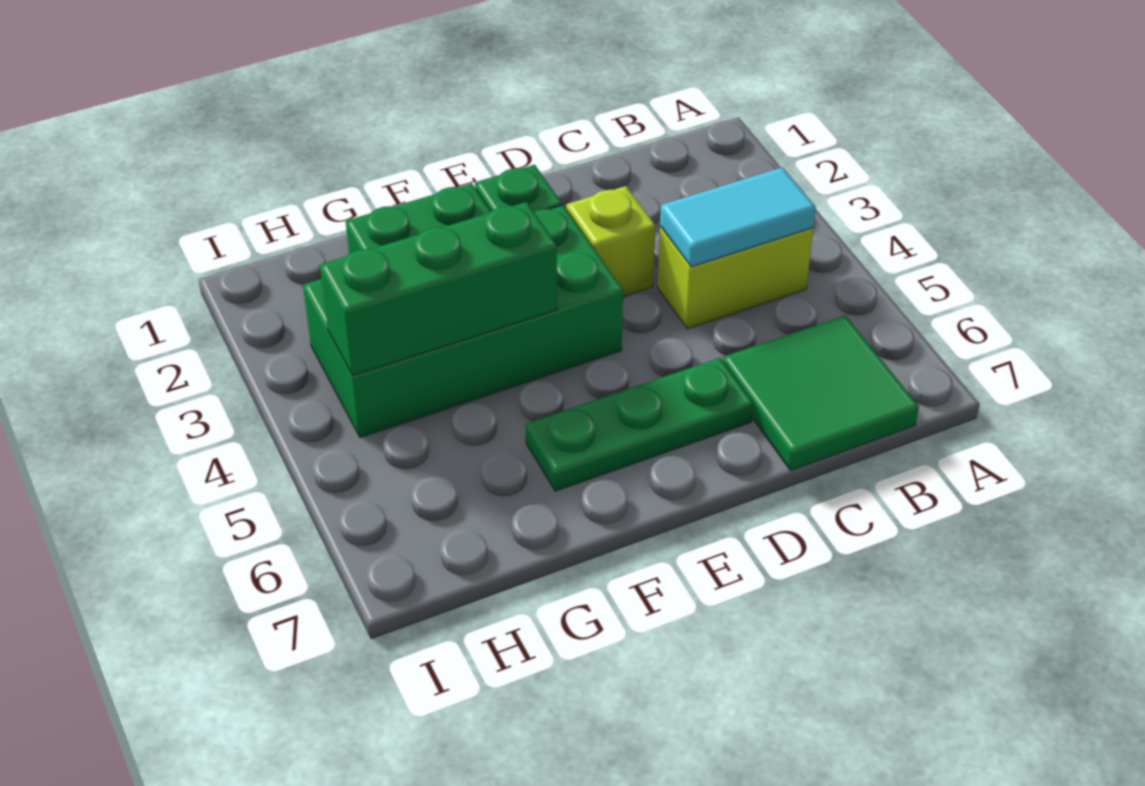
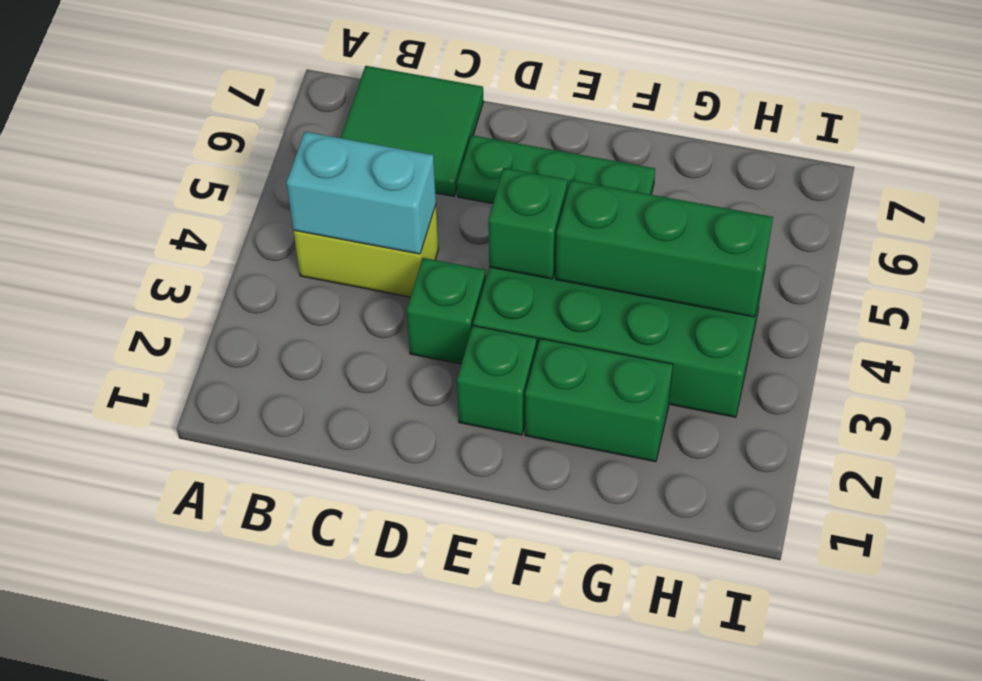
cyan 1x2 tile [660,167,816,267] -> cyan 1x2 brick [287,132,436,254]
lime 1x1 brick [566,186,655,296] -> green 1x1 brick [407,258,486,364]
none -> green 1x1 brick [488,168,568,279]

